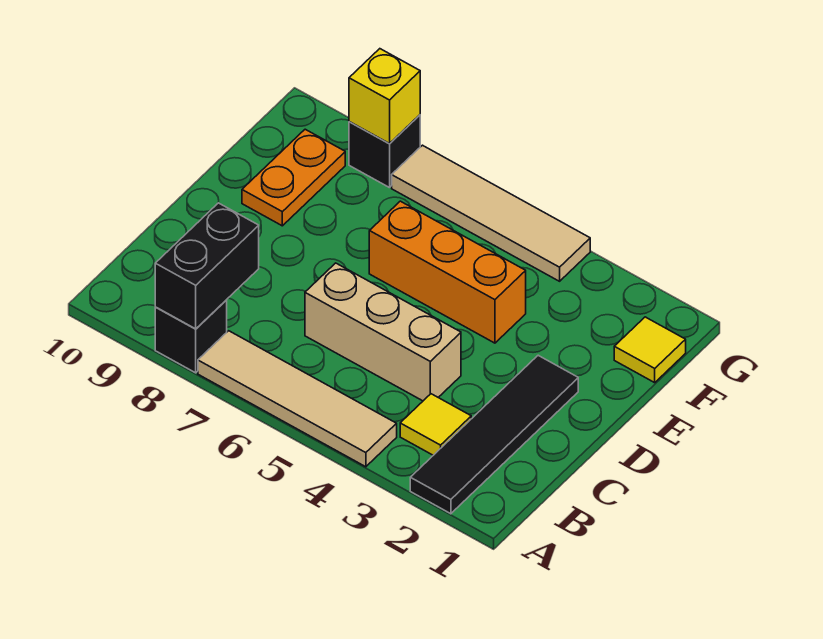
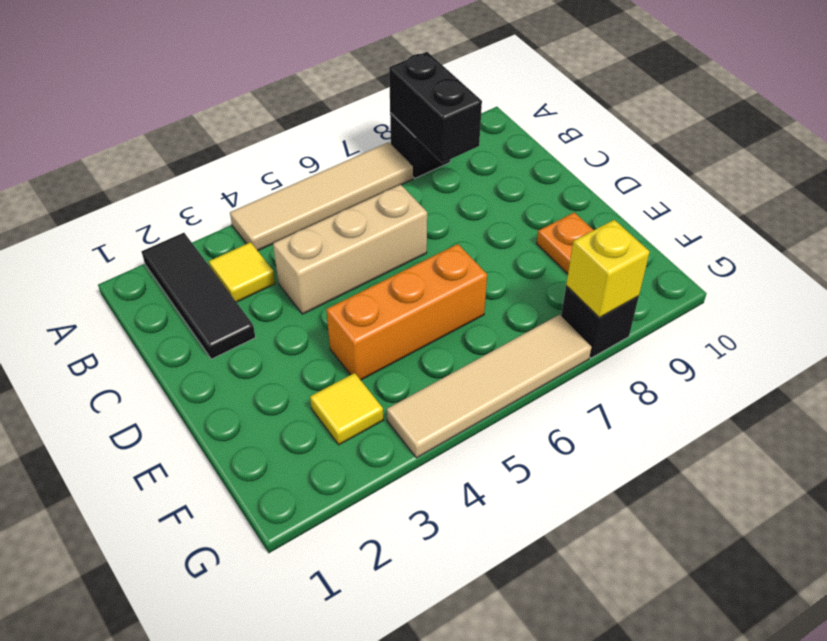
black 1x4 tile [410,355,578,514] -> black 1x3 tile [141,233,255,359]
yellow 1x1 tile [614,317,686,383] -> yellow 1x1 tile moved to [310,373,383,445]

